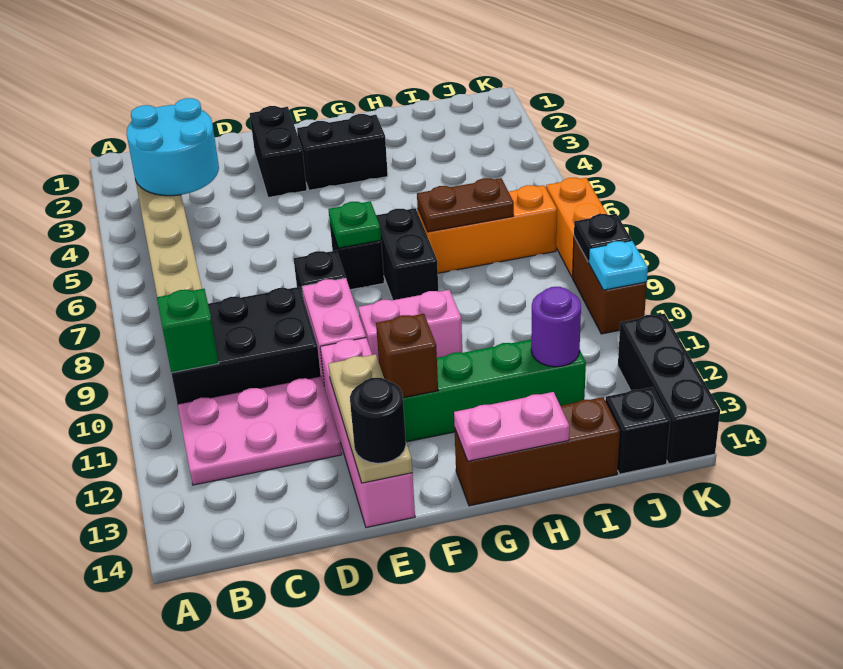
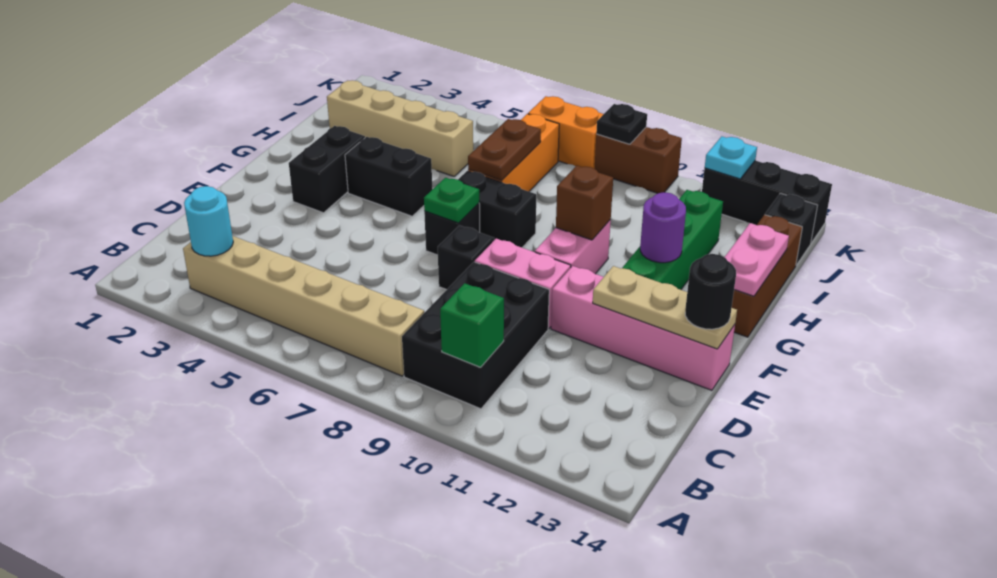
cyan 2x2 round brick [127,98,219,196] -> cyan 1x1 round brick [184,186,233,256]
pink 2x3 plate [178,376,342,485] -> none
black 1x2 brick [250,106,307,197] -> black 1x2 brick moved to [345,137,432,216]
brown 1x1 brick [376,314,438,398] -> brown 1x1 brick moved to [556,166,613,240]
none -> tan 1x4 brick [327,80,473,176]
purple 1x1 round brick [531,287,581,367] -> purple 1x1 round brick moved to [640,192,686,263]
cyan 1x1 plate [589,241,648,290] -> cyan 1x1 plate moved to [705,136,757,179]

